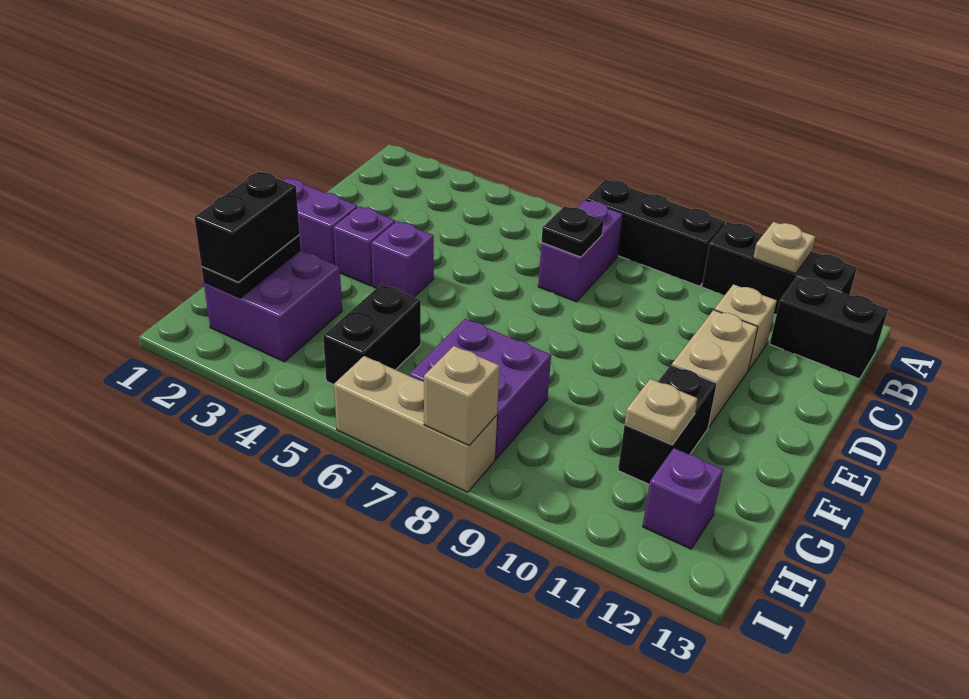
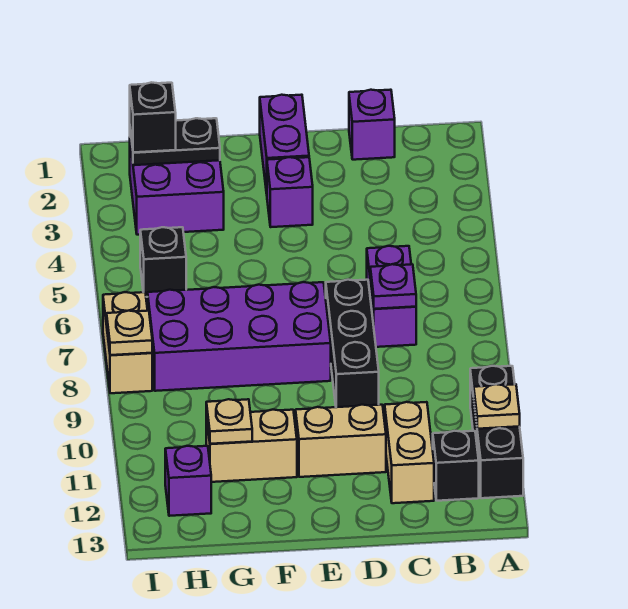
black 1x3 brick [586,179,725,286] -> black 1x3 brick moved to [326,280,379,407]
purple 1x2 brick [538,200,623,302] -> purple 1x2 brick turned to [367,246,416,347]
black 1x2 brick [770,276,888,379] -> black 1x1 brick [433,431,479,501]
black 1x1 plate [542,206,603,257] -> purple 1x1 plate [370,264,416,309]
tan 1x1 brick [714,284,777,370] -> tan 1x2 brick [385,402,434,503]
purple 1x1 brick [371,221,434,297] -> purple 1x1 brick moved to [349,90,395,160]
black 1x2 brick [618,365,717,484] -> tan 1x2 brick [206,410,297,482]
black 1x2 brick [194,172,300,282] -> black 1x1 brick [130,82,176,152]
black 1x2 brick [323,284,421,385] -> black 1x1 brick [140,227,186,297]
purple 2x2 brick [409,319,551,459] -> purple 2x4 brick [148,282,331,391]
tan 1x3 brick [334,356,497,492] -> tan 1x2 brick [103,292,152,393]
tan 1x1 brick [424,346,500,445] -> tan 1x1 plate [107,311,152,355]

